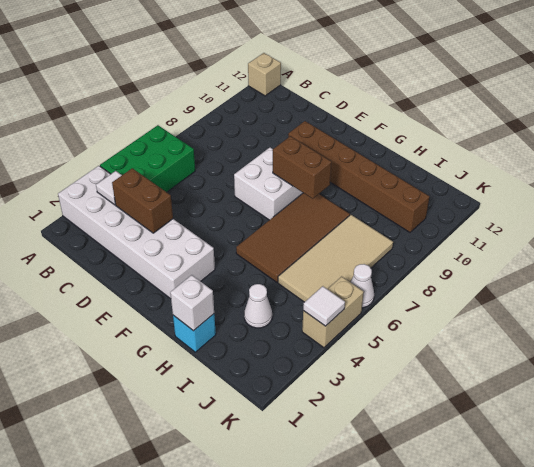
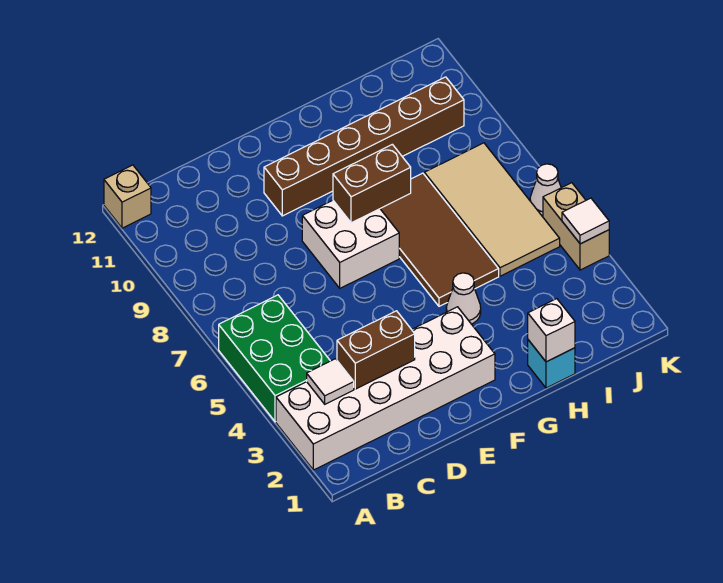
white 1x1 cone [244,284,272,328] -> white 1x1 cone moved to [446,273,481,324]

